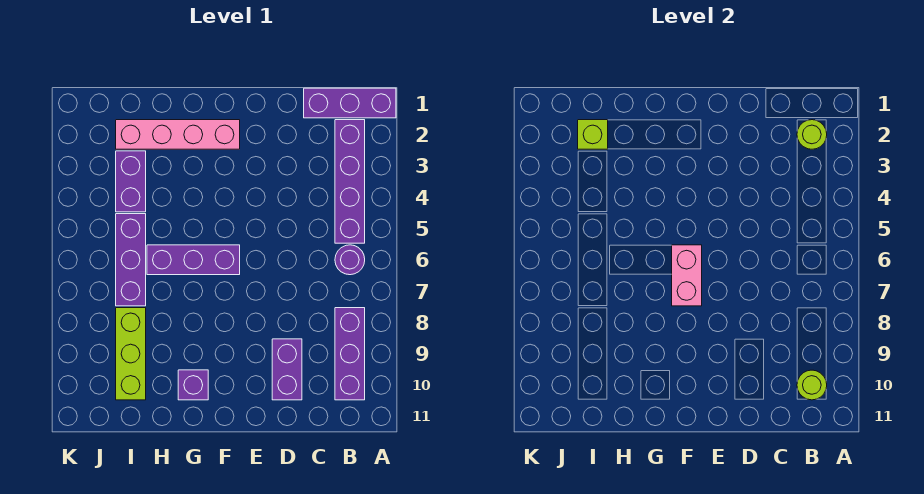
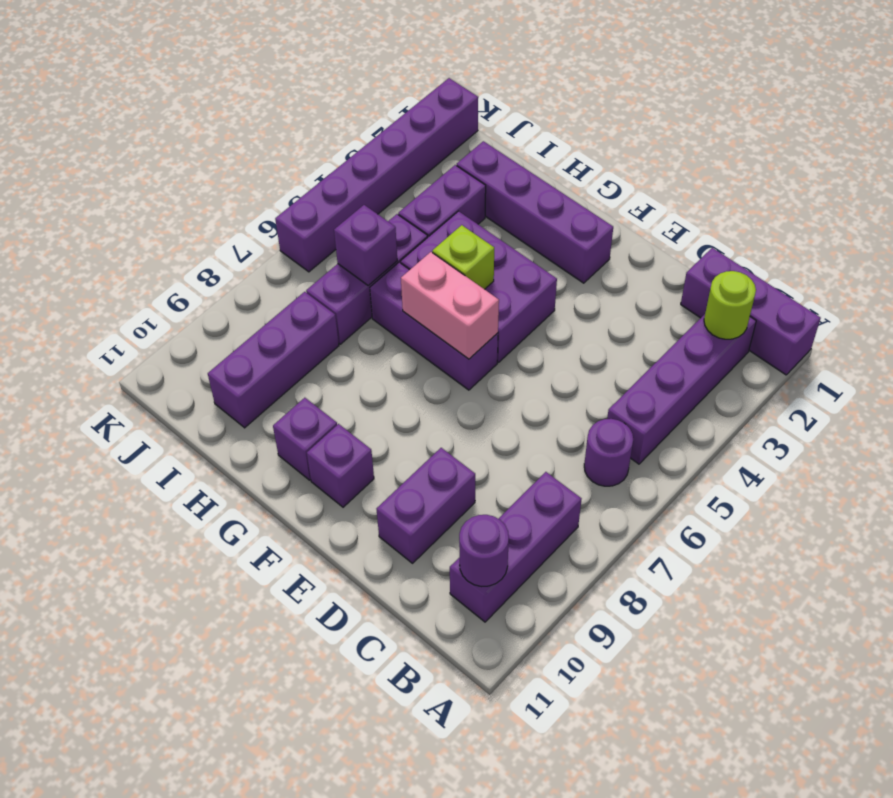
lime 1x1 round brick [797,370,827,400] -> purple 1x1 round brick [459,515,509,586]
pink 1x4 brick [116,120,240,149] -> purple 1x4 brick [457,141,613,283]
none -> purple 2x3 brick [401,211,557,362]
pink 1x2 brick [672,245,702,306] -> pink 1x2 brick turned to [401,252,499,359]
none -> purple 1x1 brick [307,424,374,507]
lime 1x1 brick [578,120,608,149] -> lime 1x1 brick moved to [432,225,494,289]
none -> purple 1x1 brick [334,205,397,286]
lime 1x3 brick [116,308,146,400] -> purple 1x3 brick [208,292,339,428]
none -> purple 1x6 brick [275,78,478,272]

